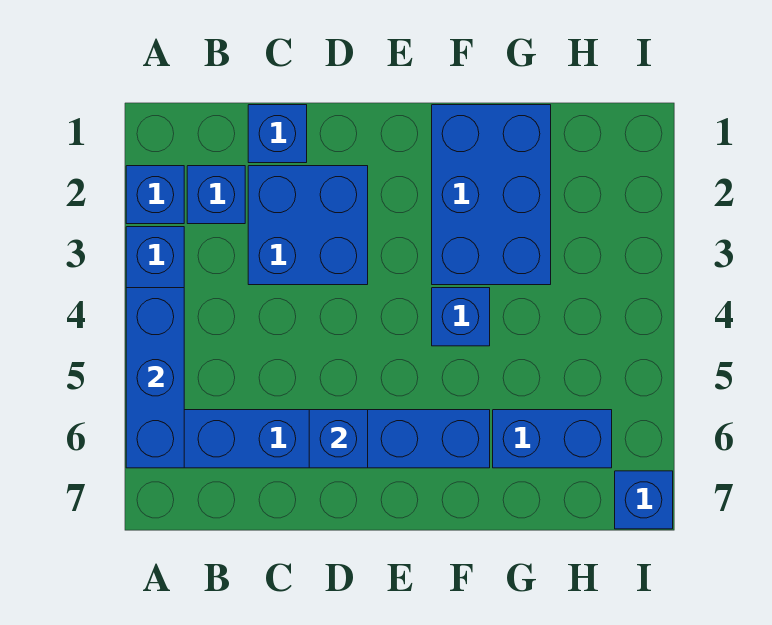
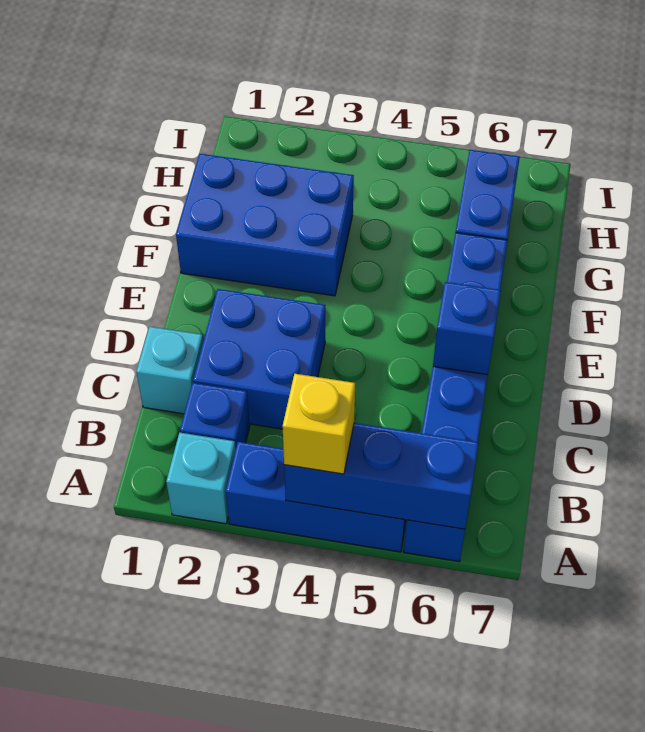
blue 1x1 brick [126,166,184,224] -> cyan 1x1 brick [166,433,236,524]
none -> yellow 1x1 brick [283,374,355,474]
blue 1x1 brick [248,105,307,163] -> cyan 1x1 brick [136,327,203,414]
blue 1x1 brick [432,288,490,346] -> none
blue 1x1 brick [615,471,673,529] -> none

